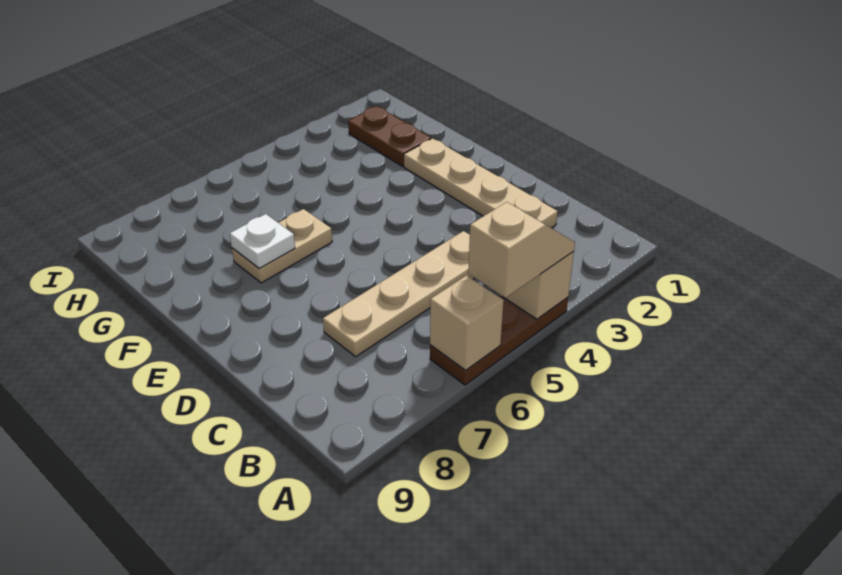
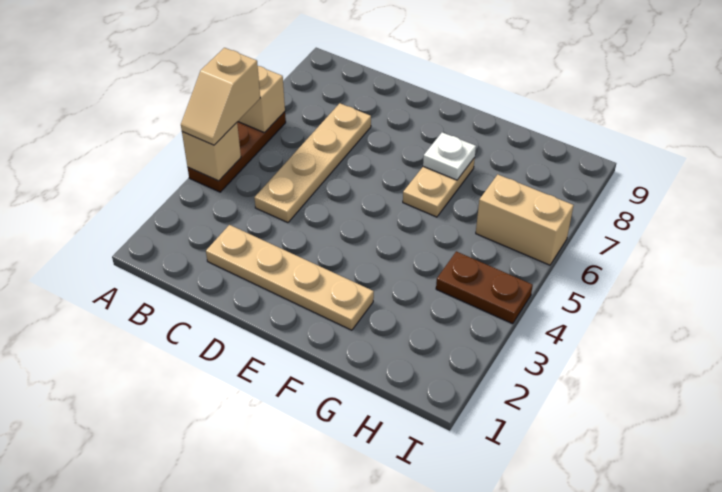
brown 1x2 plate [348,106,431,166] -> brown 1x2 plate moved to [436,251,533,324]
none -> tan 1x2 brick [476,175,574,265]

